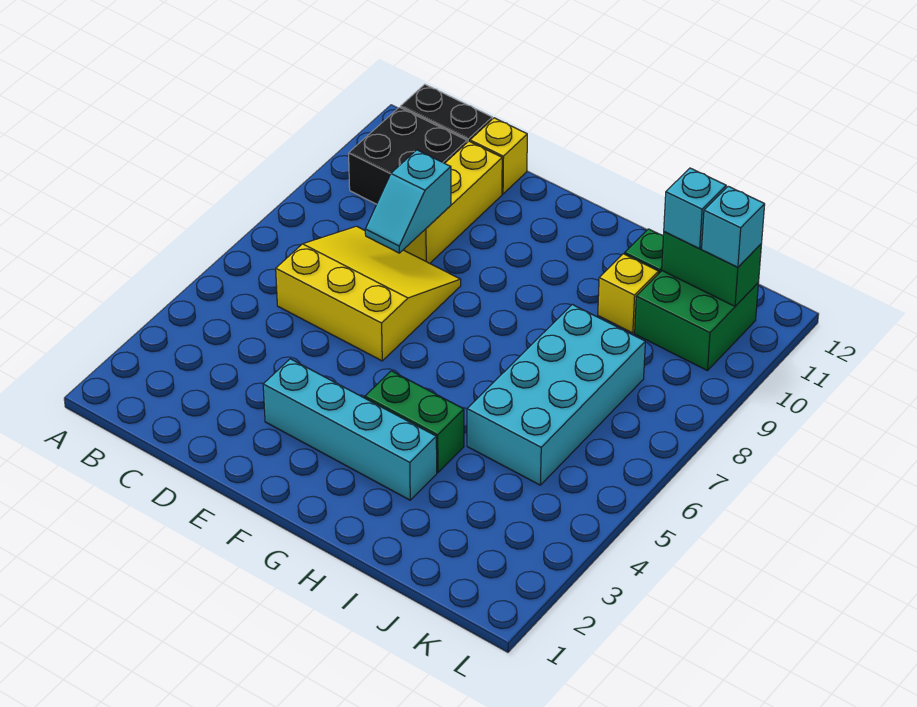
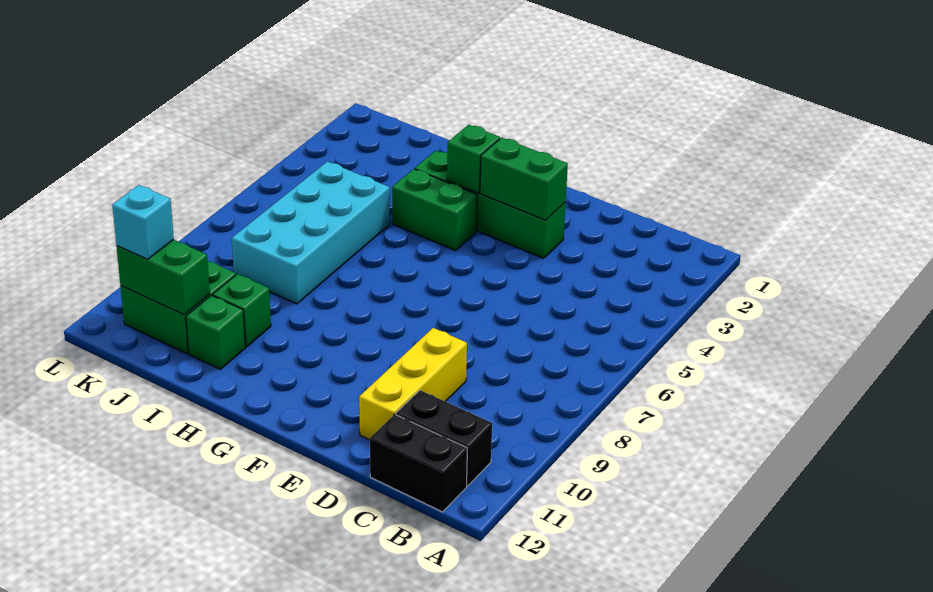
black 2x2 brick [349,107,467,204] -> black 1x2 brick [396,390,492,486]
yellow 3x3 slope [276,226,461,361] -> none
cyan 1x2 slope [365,150,451,253] -> none
yellow 1x1 brick [470,118,527,194] -> none
cyan 1x4 brick [263,359,437,500] -> green 1x4 brick [415,150,566,258]
none -> green 1x2 brick [480,138,568,220]
none -> green 1x1 brick [447,125,500,193]
yellow 1x1 brick [598,254,659,333] -> green 1x1 brick [213,274,271,347]
cyan 1x1 brick [664,168,726,249] -> none

